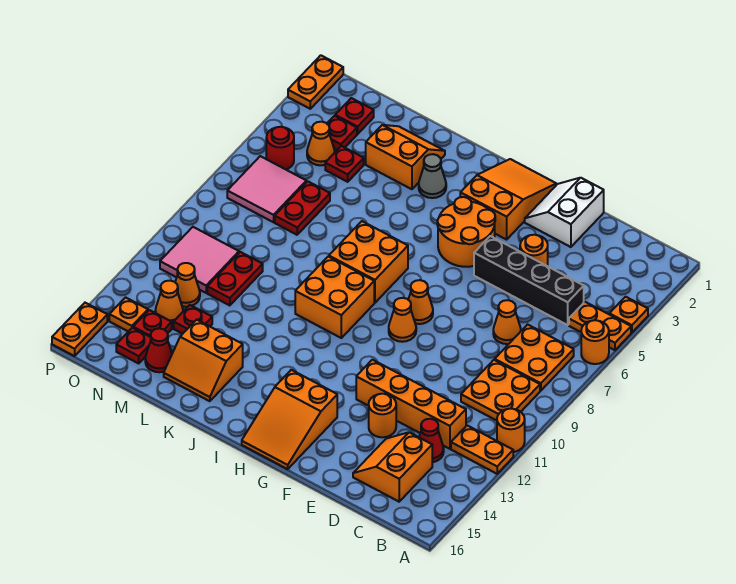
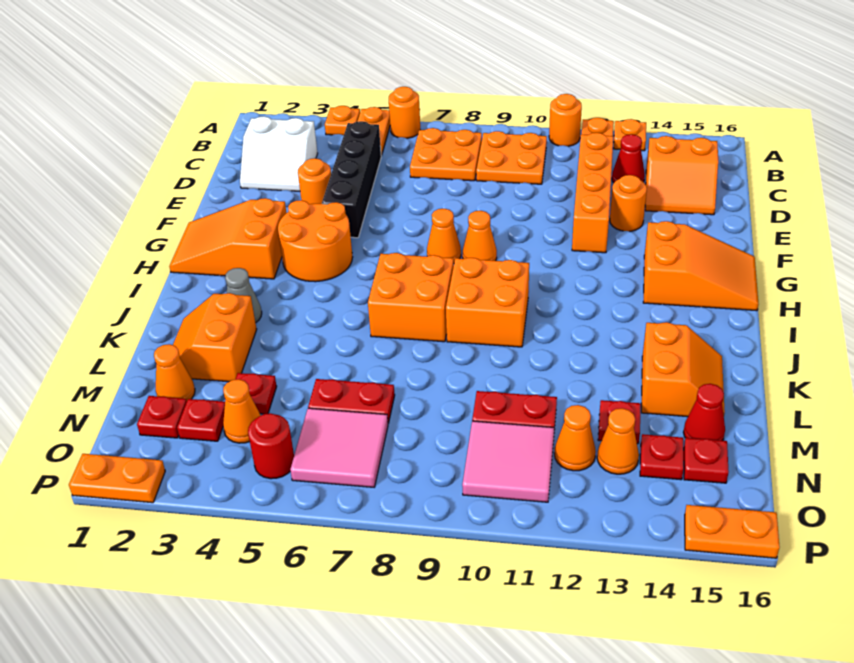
orange 1x1 cone [493,300,521,344] -> orange 1x1 cone moved to [154,344,195,401]
white 2x2 slope [525,178,604,247] -> white 2x2 slope moved to [240,116,318,191]
orange 1x1 plate [109,297,148,331] -> orange 1x1 plate moved to [613,119,646,151]

